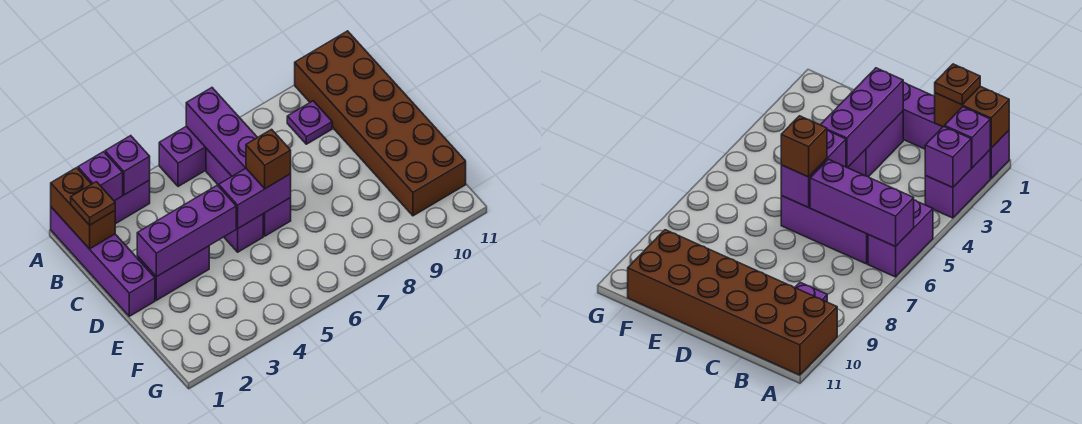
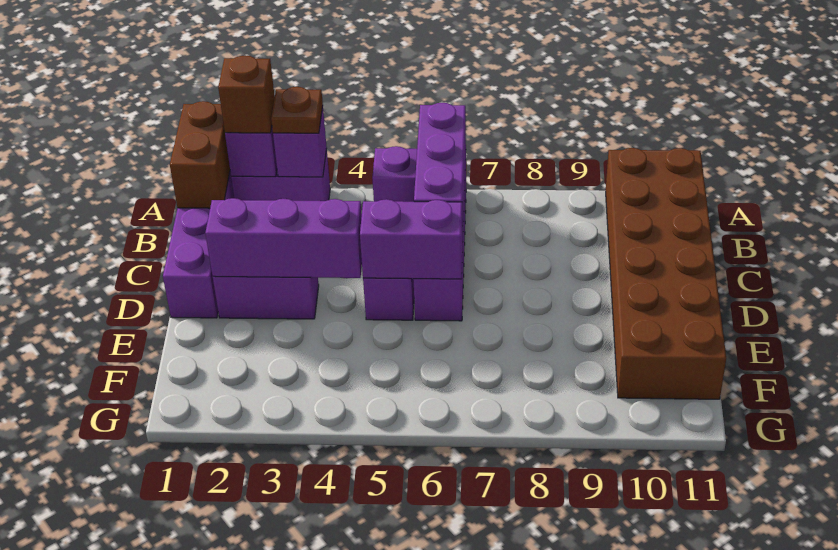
brown 1x1 plate [71,182,115,225] -> brown 1x1 plate moved to [271,87,323,133]
purple 1x1 plate [287,101,332,144] -> none
brown 1x1 brick [246,129,291,189] -> brown 1x1 brick moved to [218,56,275,133]

